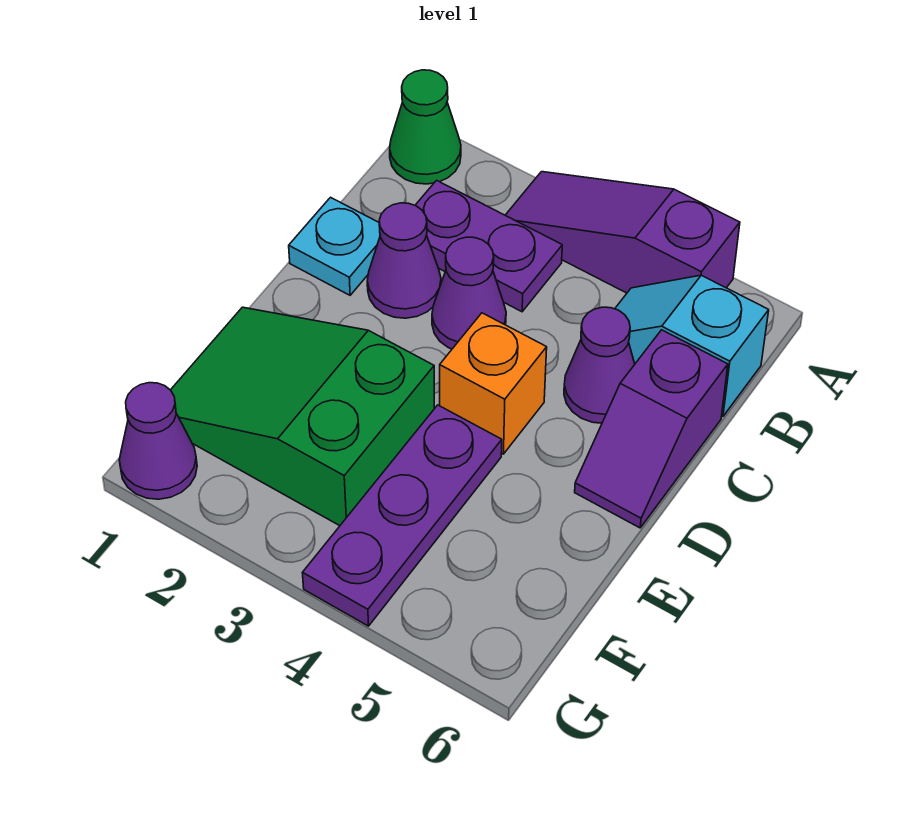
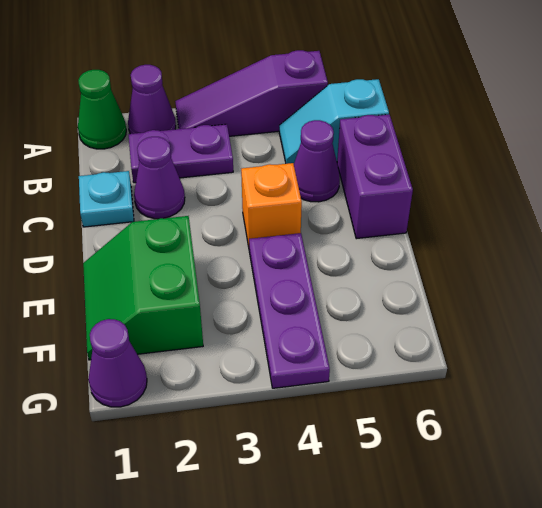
purple 1x1 cone [432,237,506,349] -> purple 1x1 cone moved to [128,65,176,134]
purple 1x2 slope [575,330,728,528] -> purple 1x2 brick [337,114,413,239]
green 2x3 slope [171,307,434,526] -> green 2x2 slope [83,216,203,360]

